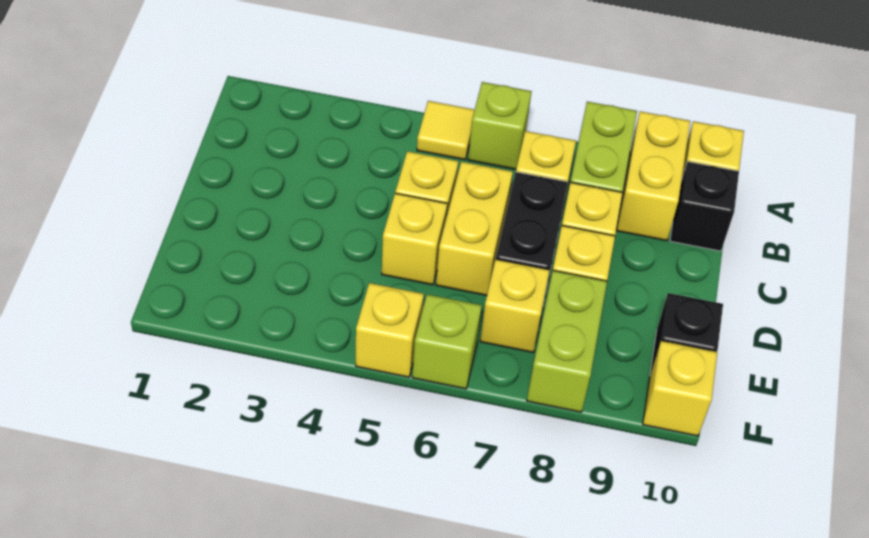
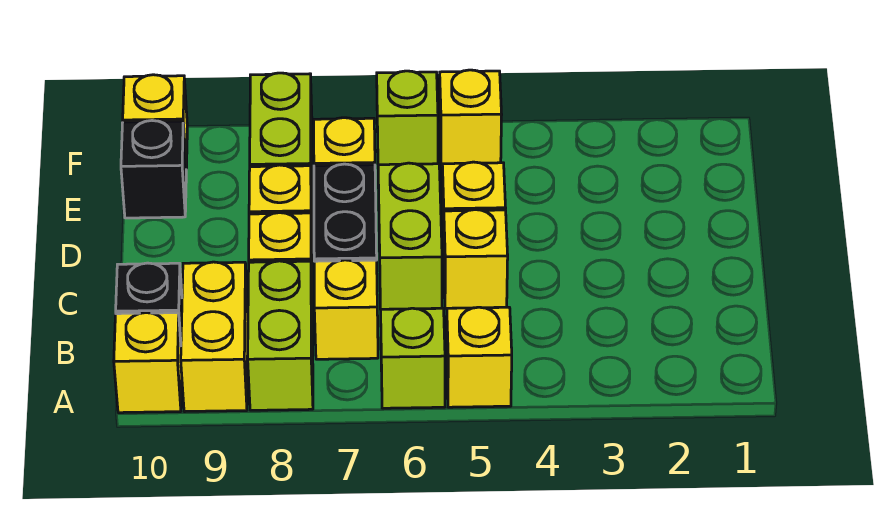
yellow 1x1 tile [417,101,474,160] -> yellow 1x1 brick [447,307,512,407]
yellow 1x2 brick [436,162,513,295] -> lime 1x2 brick [378,163,442,309]

